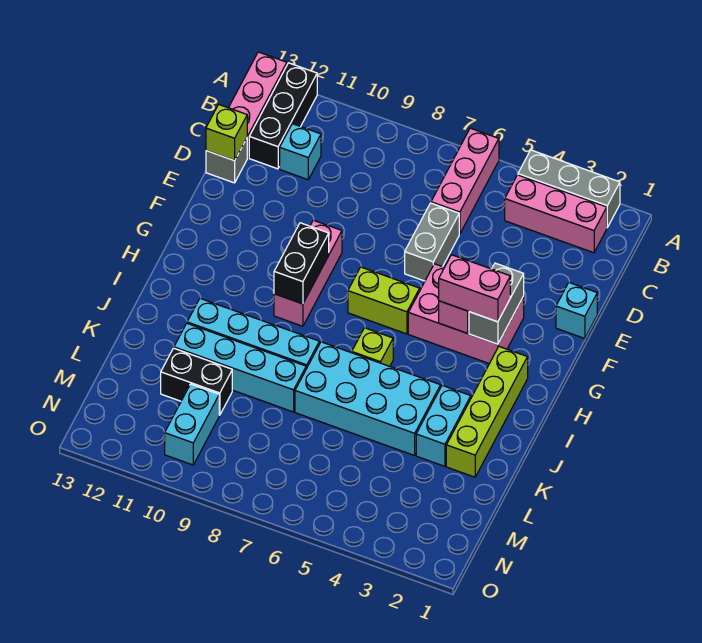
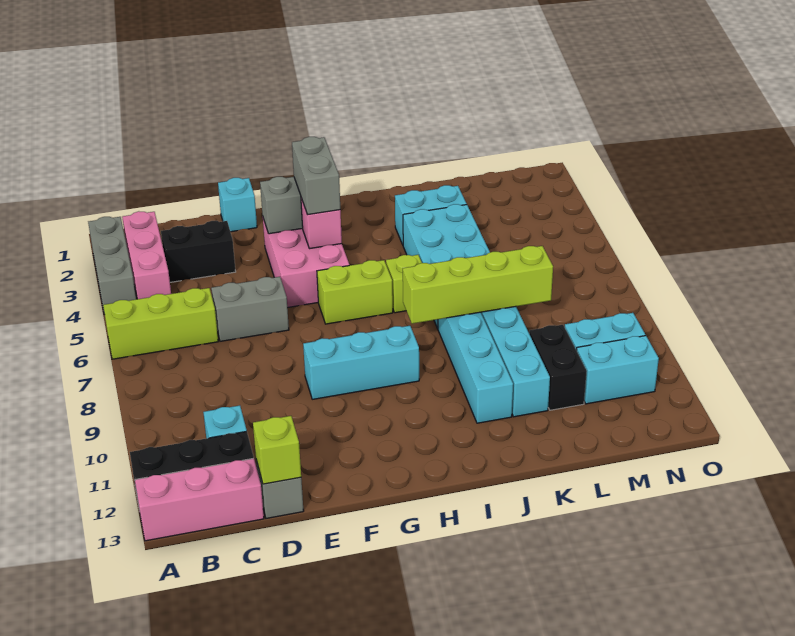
pink 1x3 brick [431,128,499,234] -> lime 1x3 brick [103,288,218,359]
pink 1x3 brick [274,220,342,326] -> cyan 1x3 brick [303,326,419,399]
pink 1x2 brick [439,255,510,322] -> grey 1x2 brick [292,137,340,215]
lime 1x2 brick [348,267,420,334] -> lime 1x2 brick turned to [317,260,393,324]
black 1x2 brick [274,223,329,304] -> black 1x2 brick moved to [161,220,236,282]
lime 1x4 brick [446,347,528,477] -> lime 1x4 brick moved to [403,246,553,324]
none -> cyan 1x2 brick [576,336,659,404]

